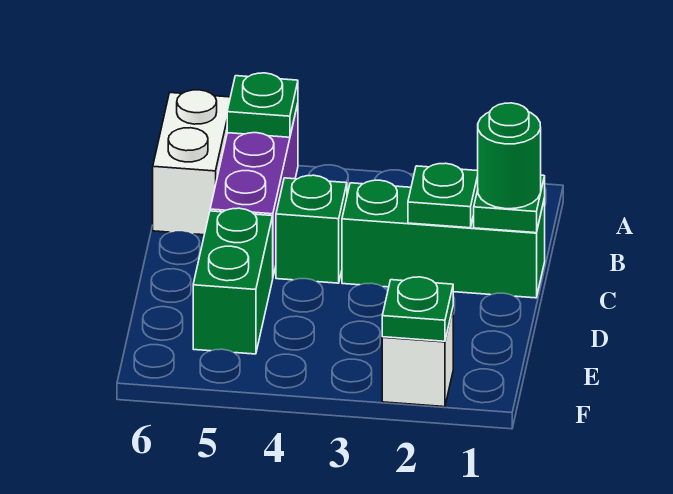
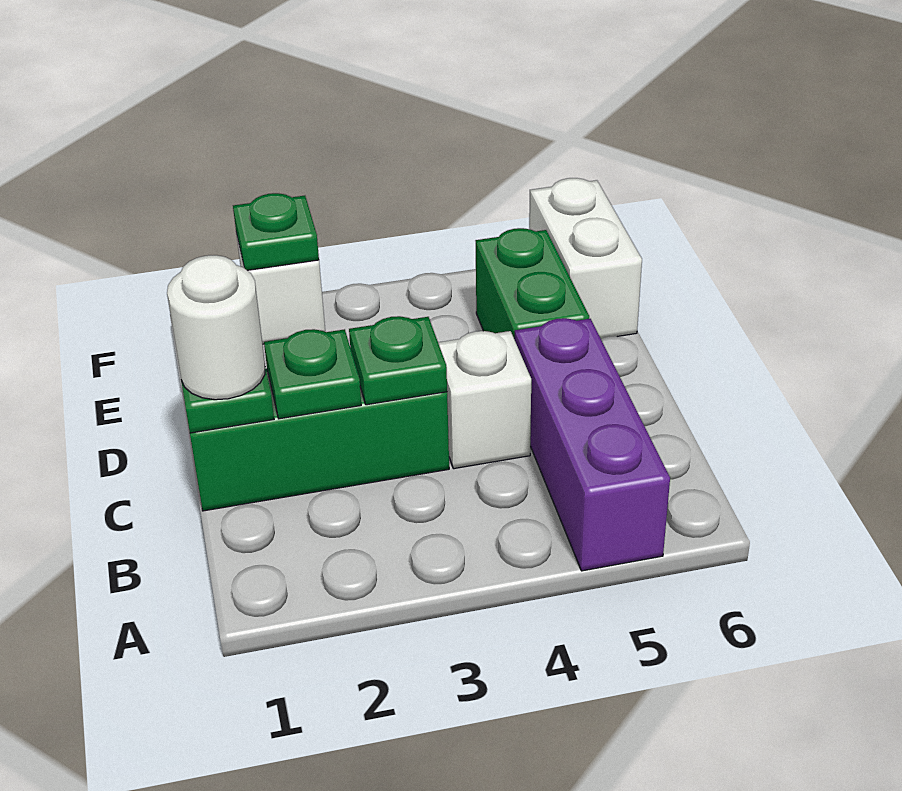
green 1x1 plate [227,73,298,137] -> green 1x1 plate moved to [349,316,447,405]
white 1x2 brick [153,90,230,235] -> white 1x2 brick moved to [529,178,642,339]
green 1x1 round brick [478,103,541,209] -> white 1x1 round brick [167,255,265,400]
green 1x1 brick [276,175,347,283] -> white 1x1 brick [438,331,531,469]

